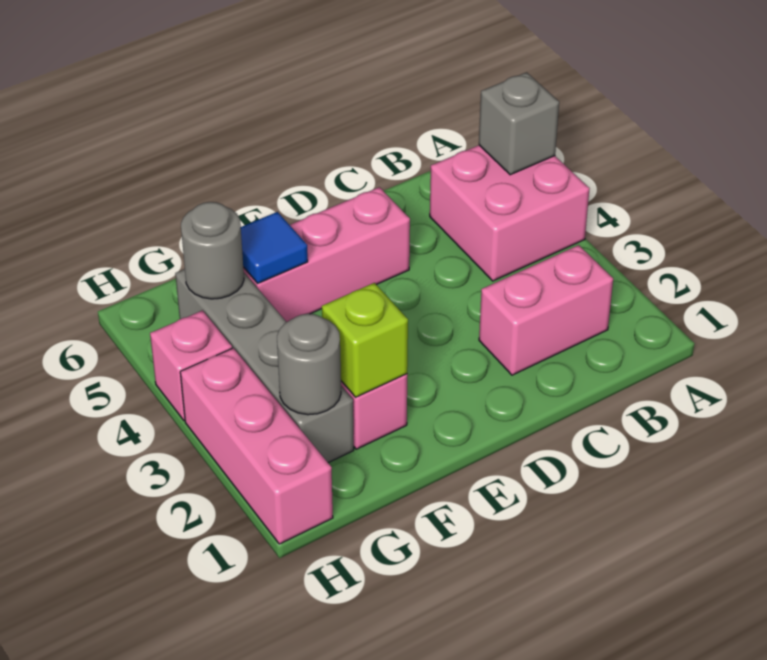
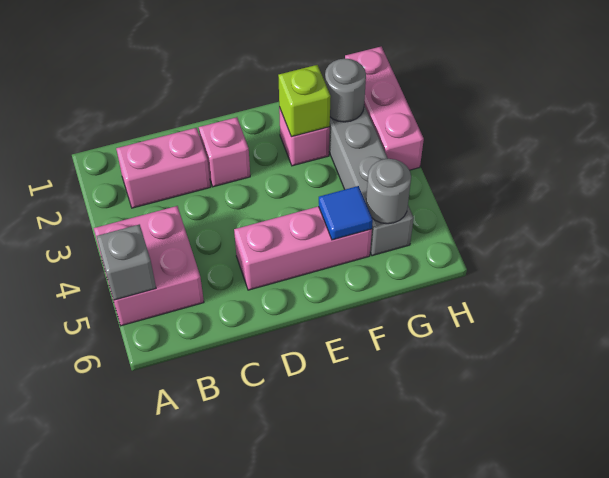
pink 1x1 brick [150,310,232,421] -> pink 1x1 brick moved to [199,117,250,187]

